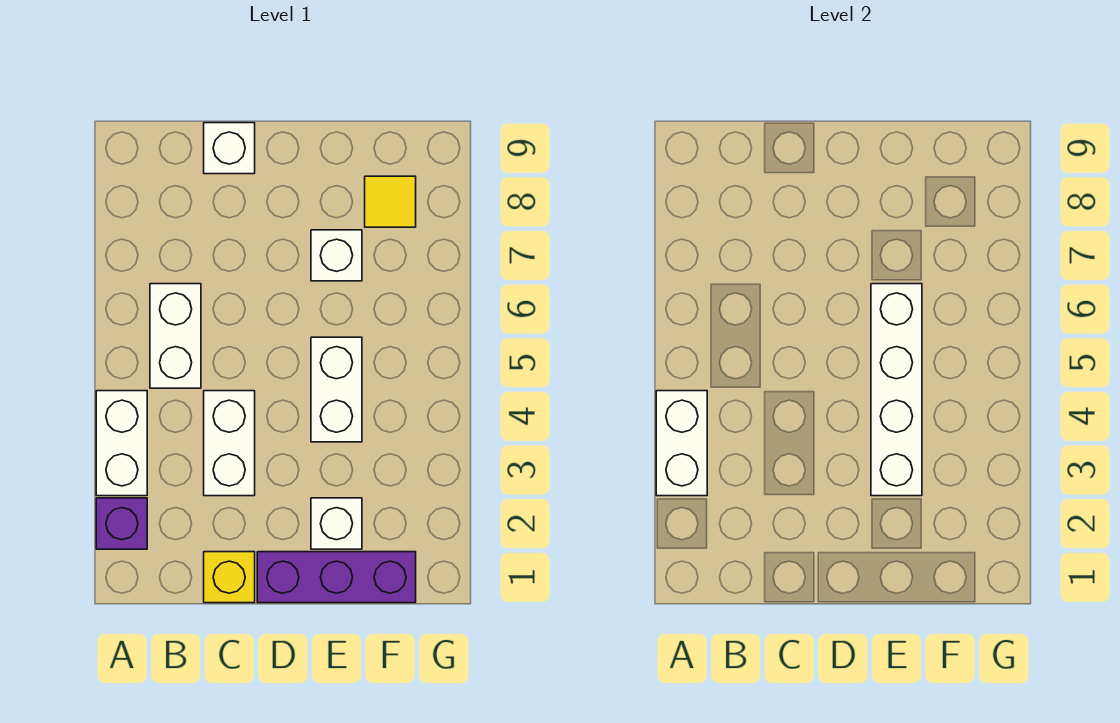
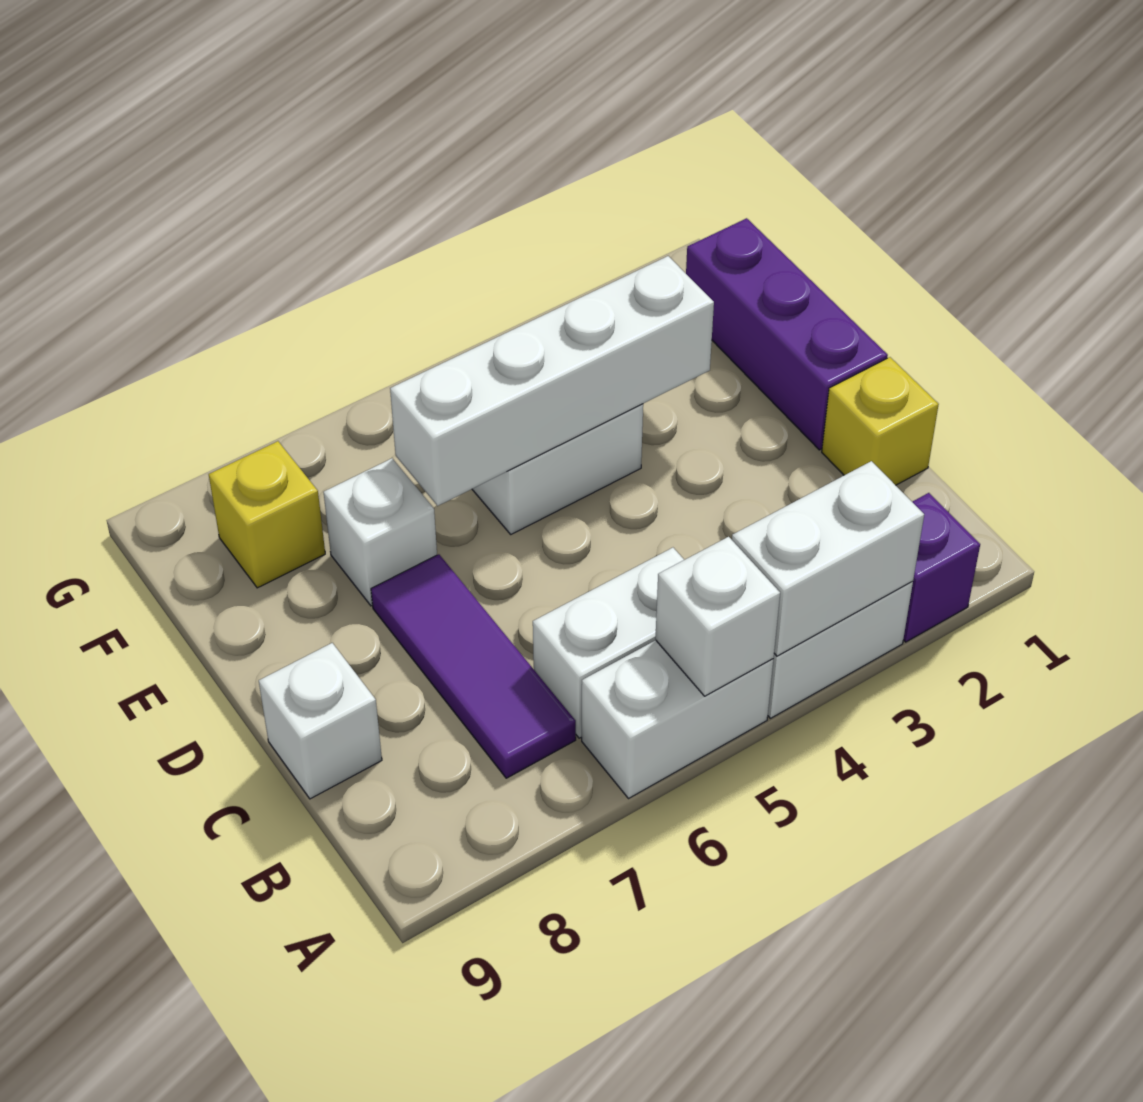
none -> purple 1x3 tile [371,554,576,778]
white 1x2 brick [204,391,255,496] -> white 1x2 brick moved to [582,640,773,799]
white 1x1 brick [311,498,362,549] -> white 1x1 brick moved to [655,537,780,696]
yellow 1x1 tile [365,176,416,227] -> yellow 1x1 brick [209,441,325,588]

